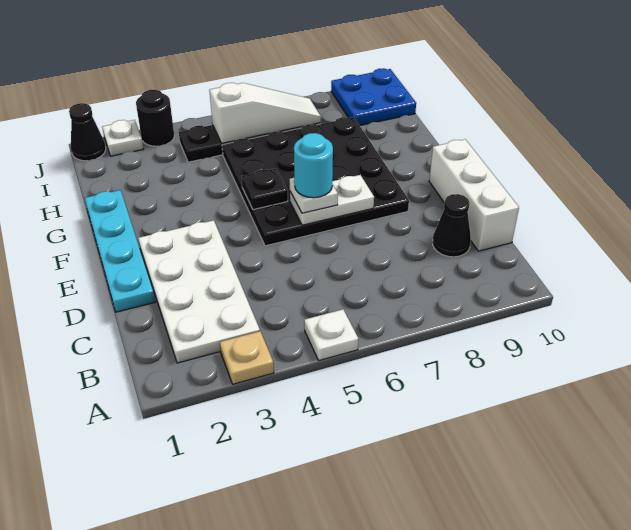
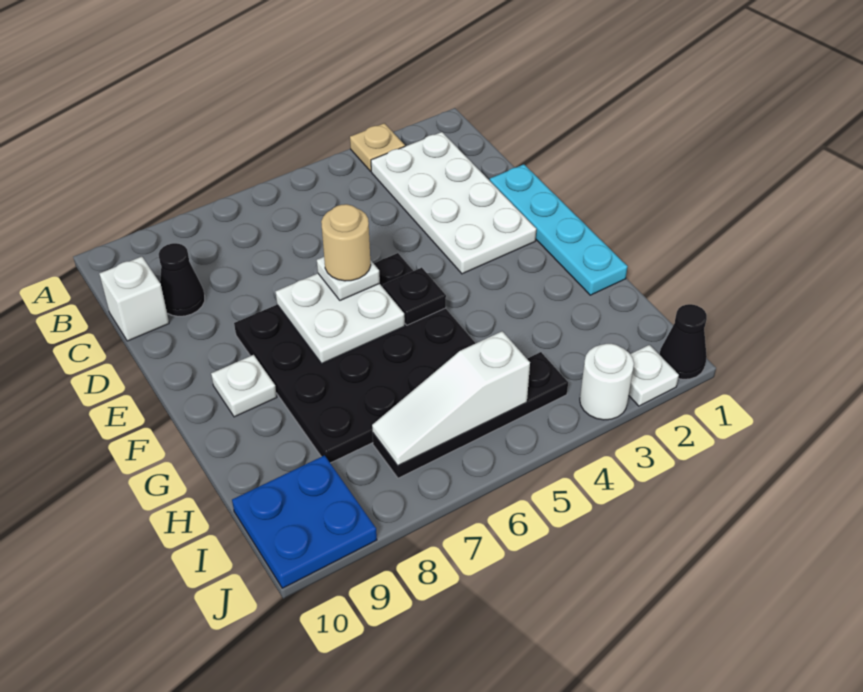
white 1x1 plate [304,309,359,360] -> white 1x1 plate moved to [211,355,277,417]
white 1x3 brick [429,139,519,251] -> white 1x1 brick [99,257,169,341]
white 1x2 plate [290,175,374,225] -> white 2x2 plate [276,273,405,363]
cyan 1x1 round brick [294,133,333,198] -> tan 1x1 round brick [321,204,371,281]
black 1x1 round brick [136,90,174,146] -> white 1x1 round brick [580,344,634,420]

